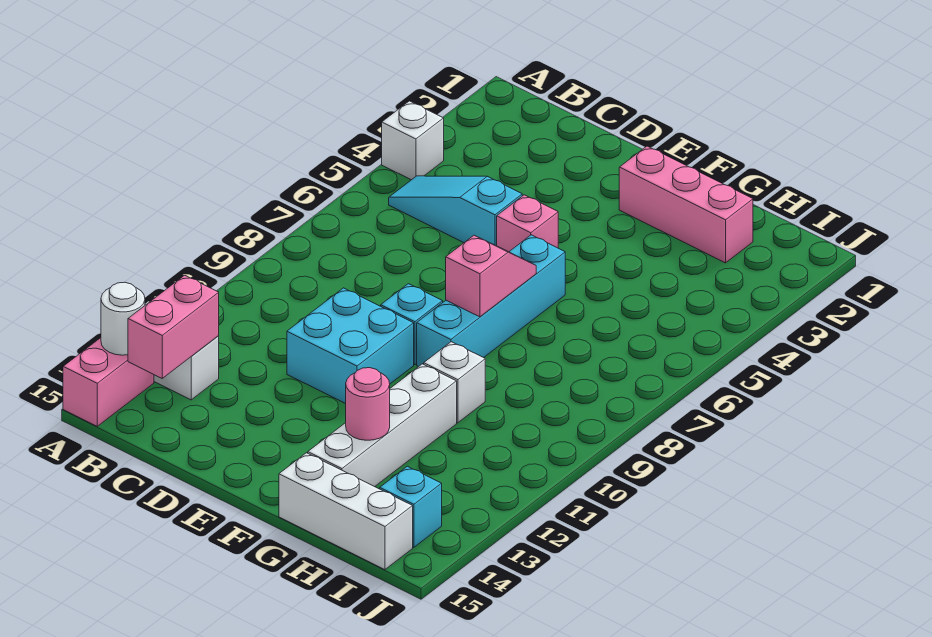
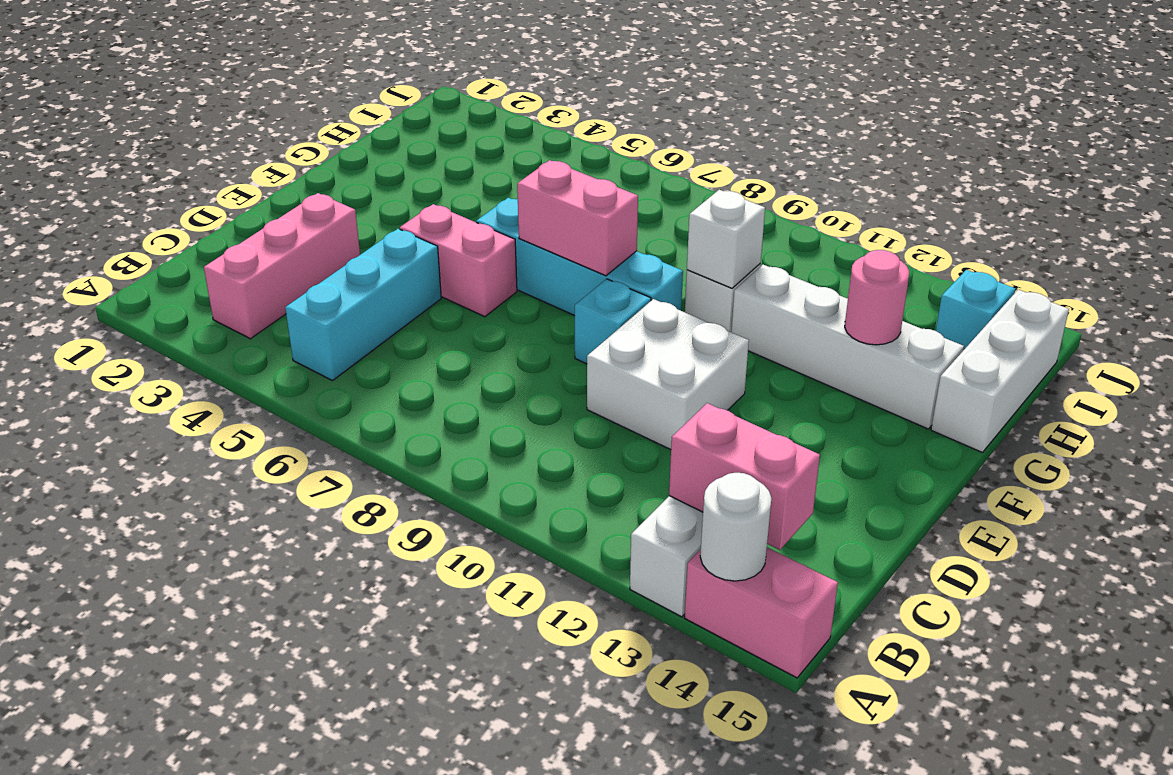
white 1x1 brick [382,101,444,180] -> white 1x1 brick moved to [687,190,765,288]
cyan 1x3 slope [389,176,522,246] -> cyan 1x3 brick [285,229,441,381]
cyan 2x2 brick [287,288,414,404] -> white 2x2 brick [587,299,749,450]
pink 1x1 brick [497,195,558,252] -> pink 1x2 brick [400,204,517,317]
pink 1x3 brick [619,146,753,263] -> pink 1x3 brick moved to [204,193,360,339]
pink 1x2 slope [446,235,536,317] -> pink 1x2 brick [517,160,638,276]

